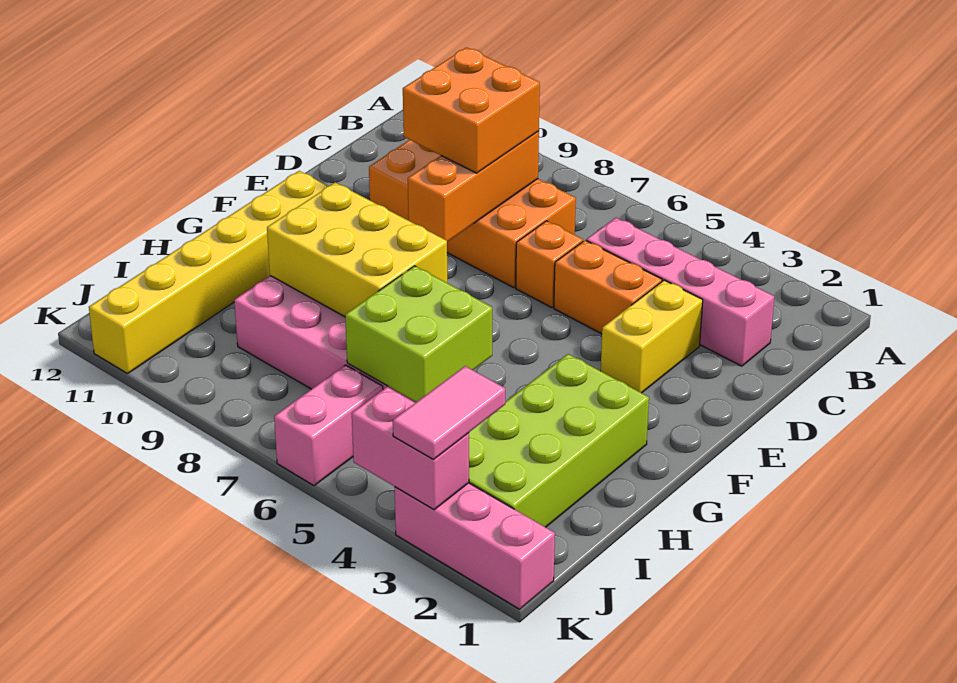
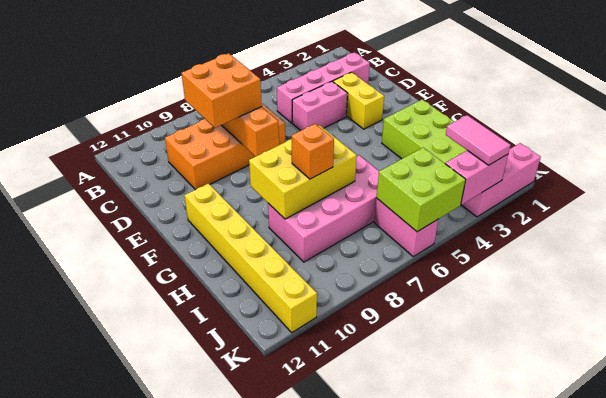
orange 1x2 brick [554,240,662,334] -> pink 1x2 brick [292,81,348,131]
orange 1x1 brick [516,221,583,308] -> orange 1x1 brick moved to [291,124,334,179]
lime 2x2 brick [345,266,492,402] -> lime 2x2 brick moved to [377,148,466,232]

